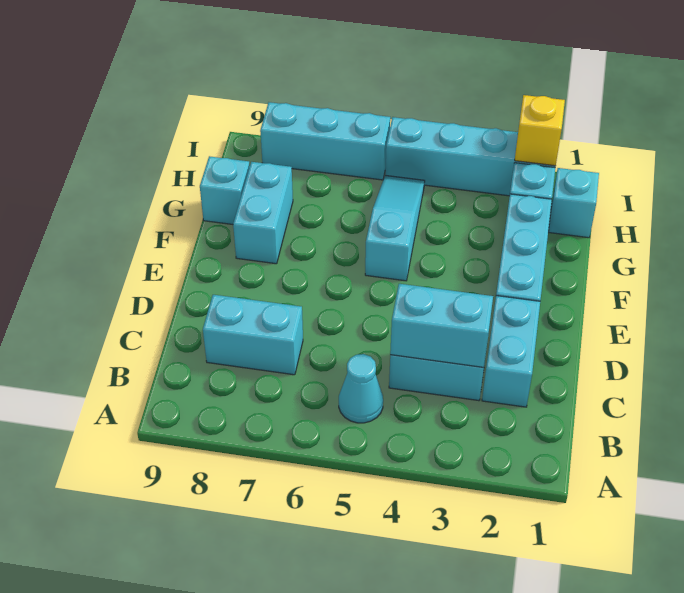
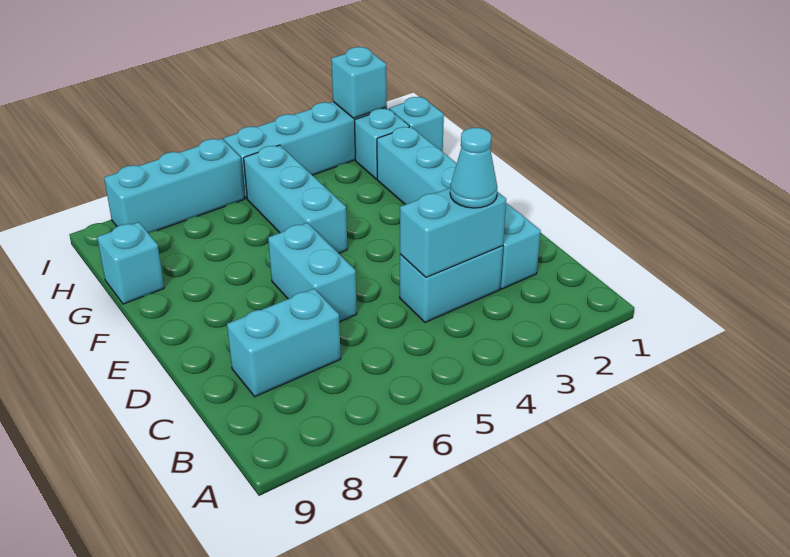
cyan 1x1 cone [339,354,383,423] -> cyan 1x1 cone moved to [450,128,497,208]
cyan 1x3 slope [365,175,425,281] -> cyan 1x3 brick [244,145,347,253]
cyan 1x2 brick [233,162,293,264] -> cyan 1x2 brick moved to [268,223,357,322]
yellow 1x1 brick [515,95,565,166] -> cyan 1x1 brick [331,47,387,118]

